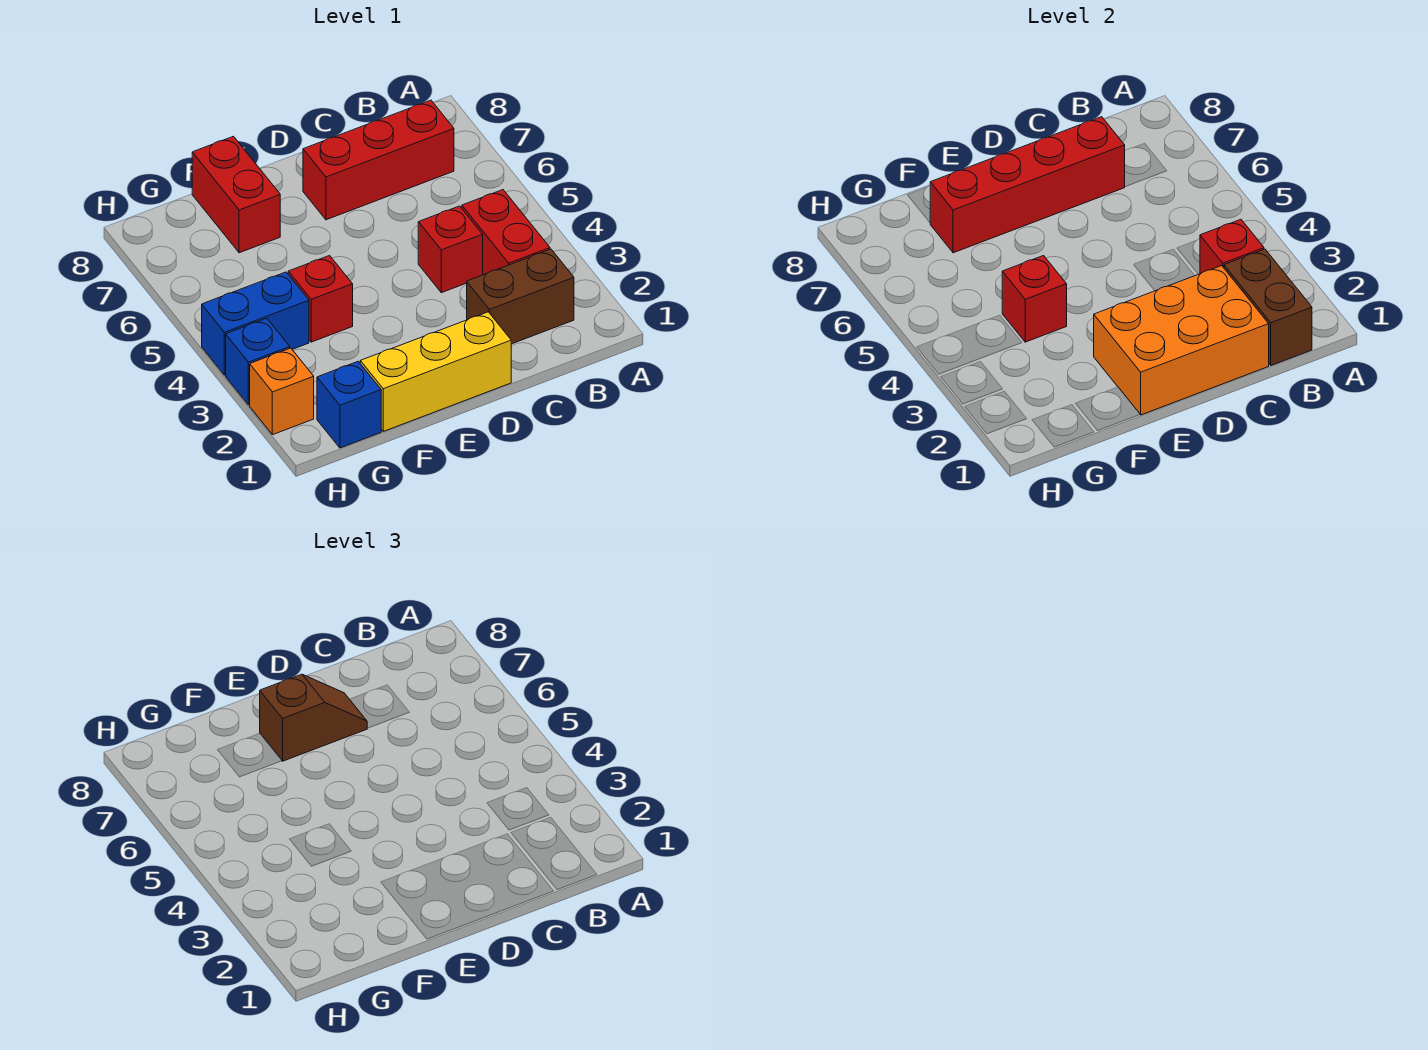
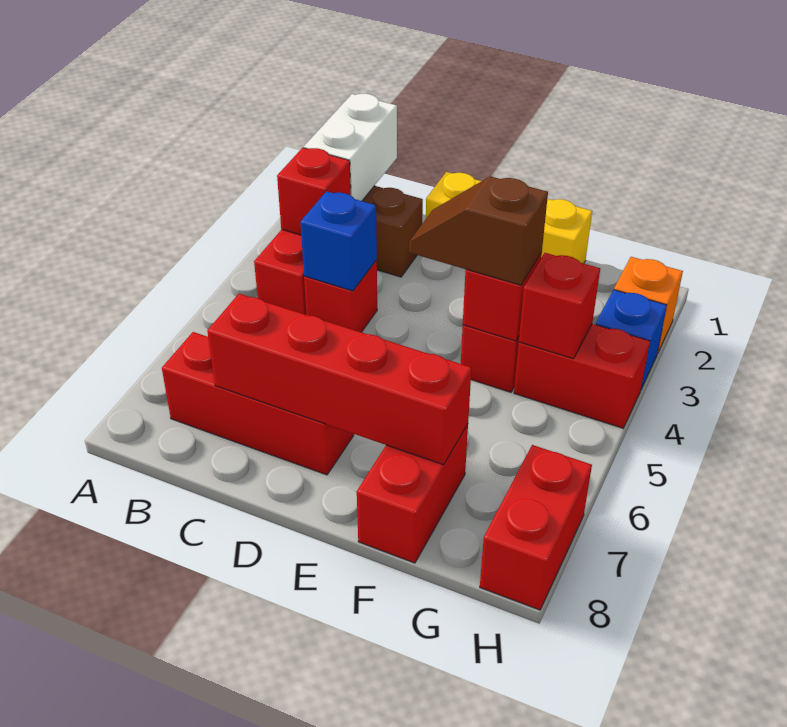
brown 1x2 brick [1224,249,1312,365] -> white 1x2 brick [304,94,397,201]
orange 2x3 brick [1094,266,1269,415] -> none
brown 1x2 slope [260,674,367,761] -> brown 1x2 slope moved to [409,176,548,285]
blue 1x1 brick [317,362,381,448] -> blue 1x1 brick moved to [301,191,377,291]
blue 1x2 brick [202,272,309,375] -> red 1x2 brick [514,324,650,428]
none -> red 1x1 brick [519,253,600,359]
none -> red 1x2 brick [480,445,592,610]

